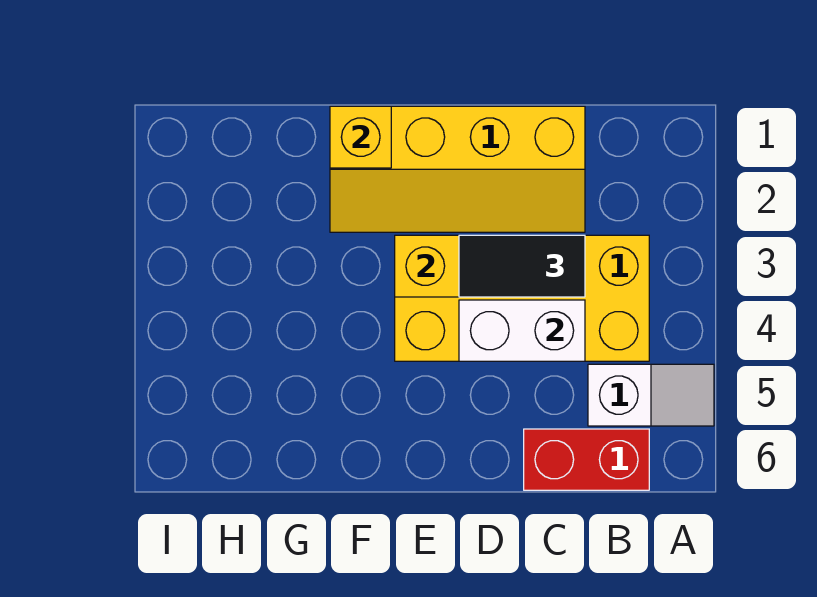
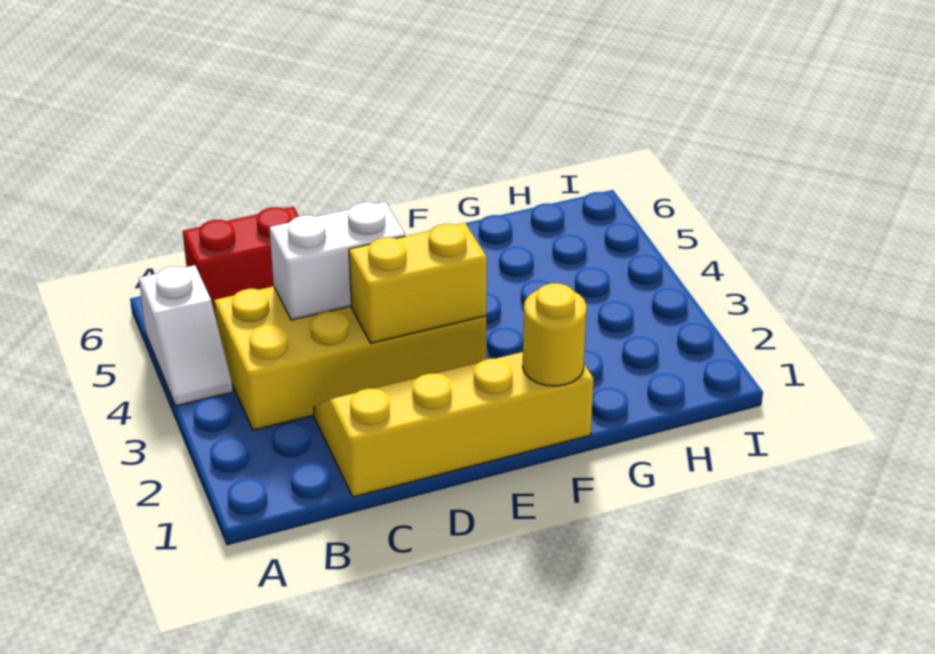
white 1x2 slope [588,364,714,426] -> white 1x2 slope turned to [139,265,233,406]
black 1x2 tile [459,235,585,297] -> none
yellow 1x1 brick [330,106,391,168] -> yellow 1x1 round brick [523,283,587,386]

